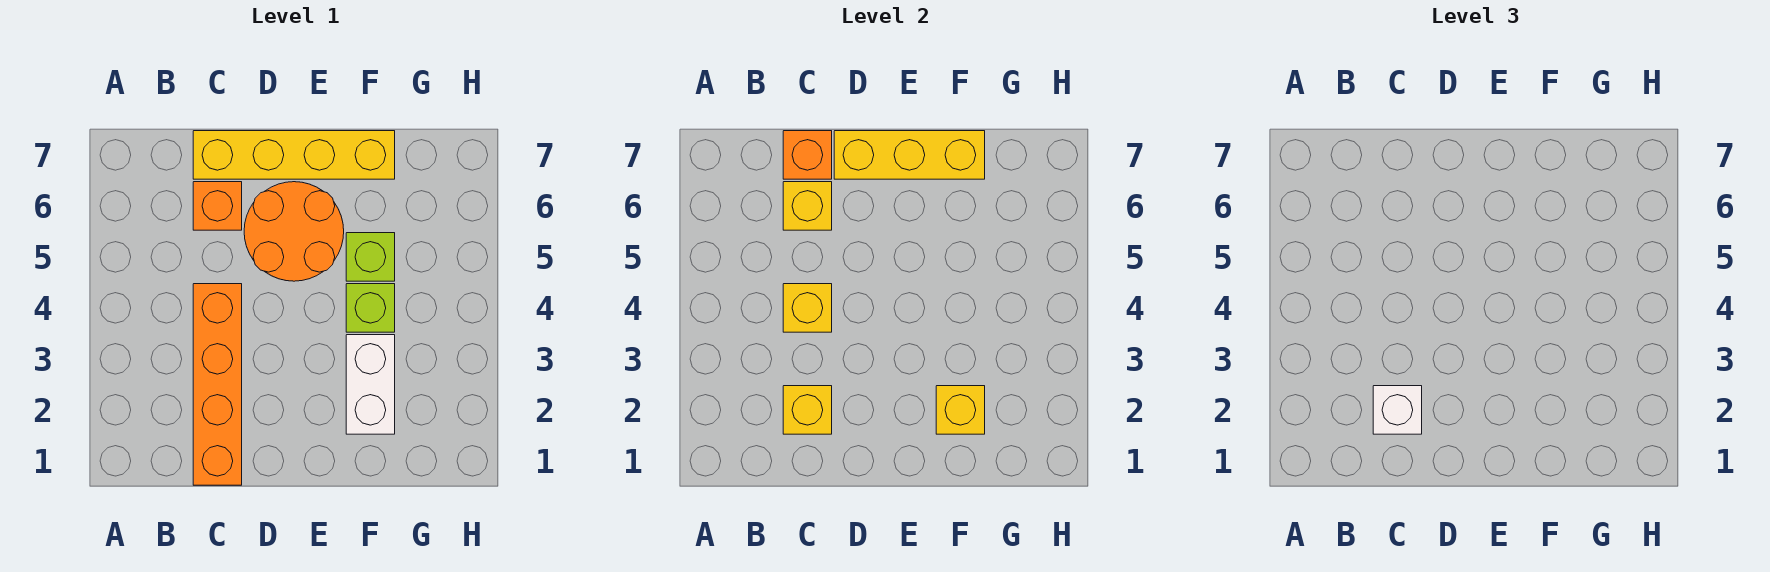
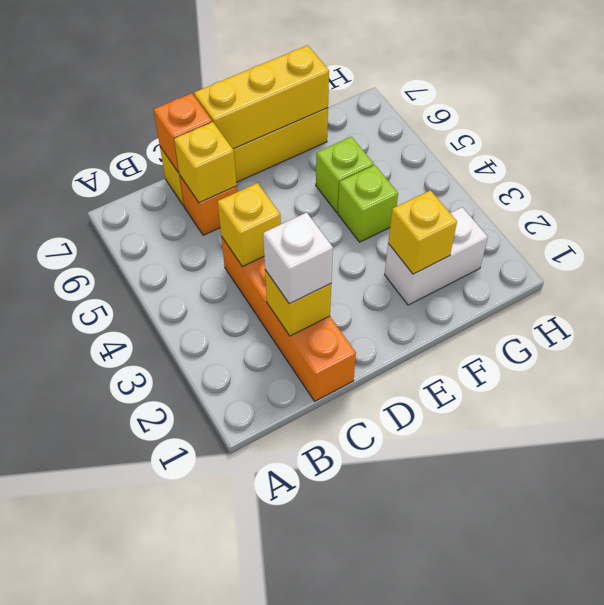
orange 2x2 round brick [244,182,344,281] -> none
white 1x2 brick [346,335,395,434] -> white 1x2 brick turned to [385,207,488,305]

